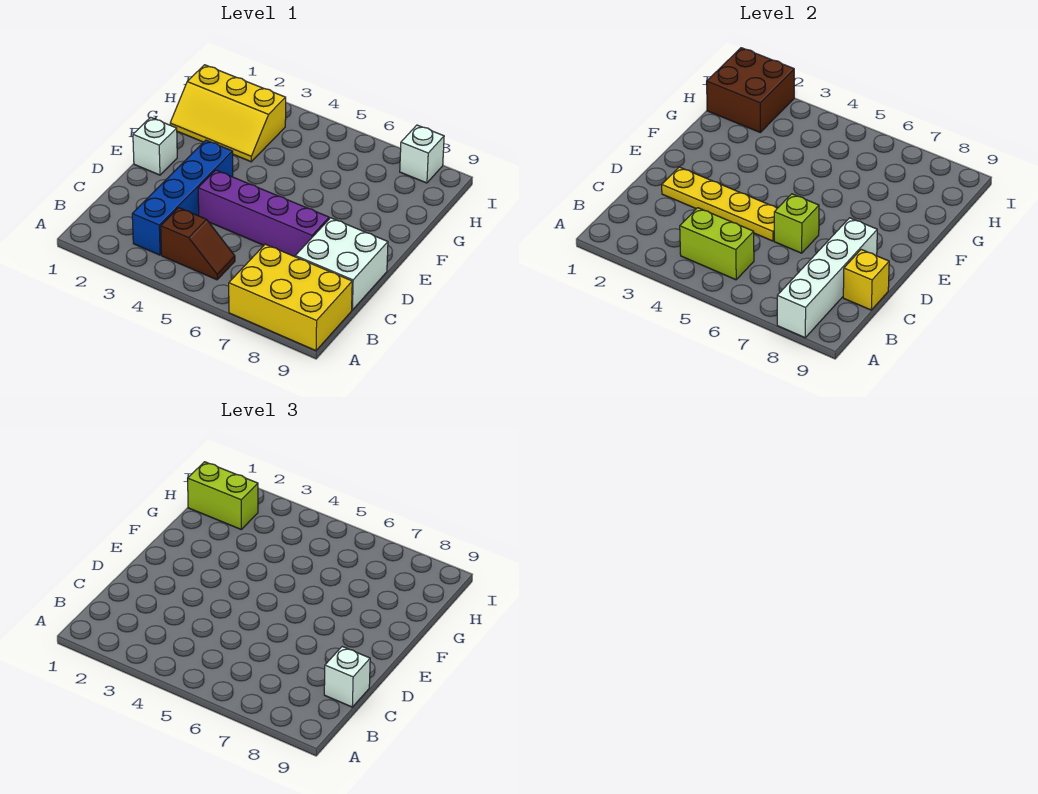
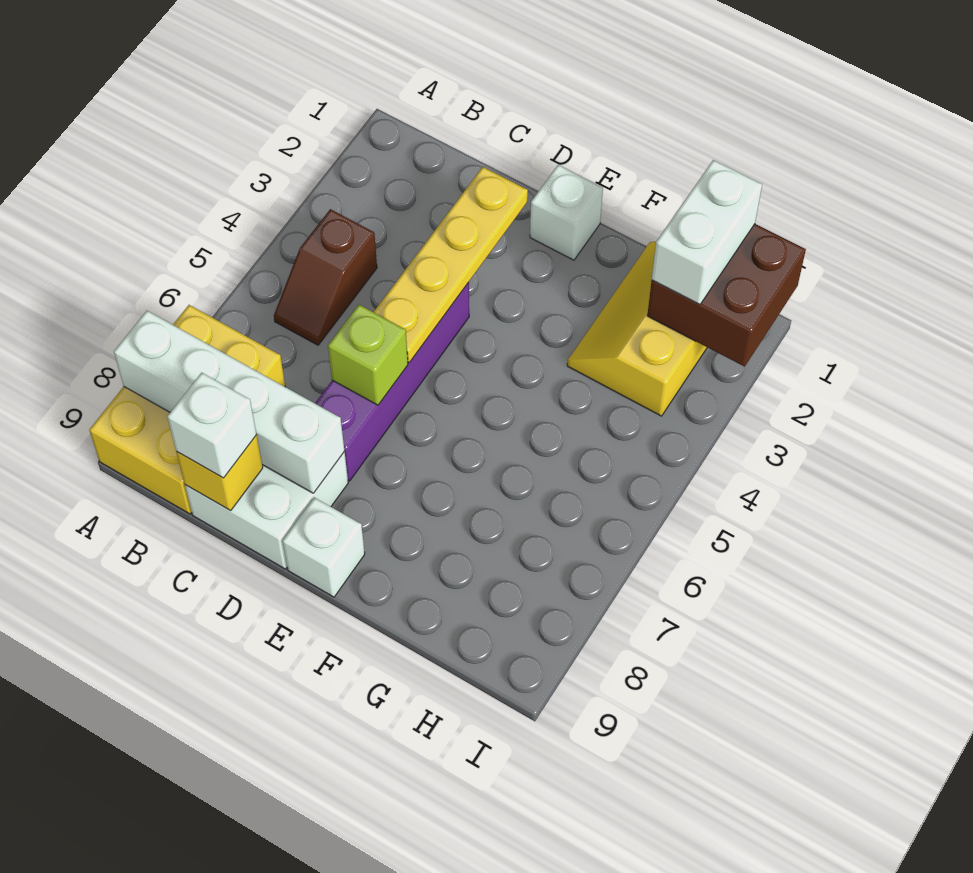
blue 1x4 brick [132,140,233,255] -> none
lime 1x2 brick [680,208,754,280] -> none
lime 1x2 brick [188,462,258,529] -> white 1x2 brick [652,160,762,304]
white 1x1 brick [400,125,444,183] -> white 1x1 brick moved to [283,498,365,597]

